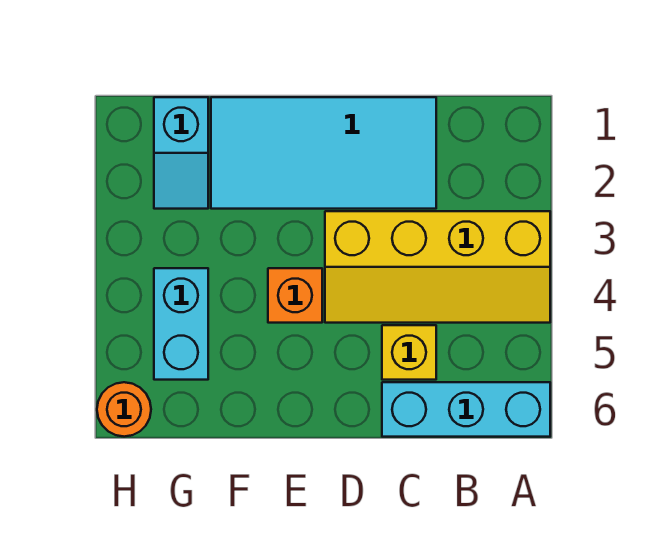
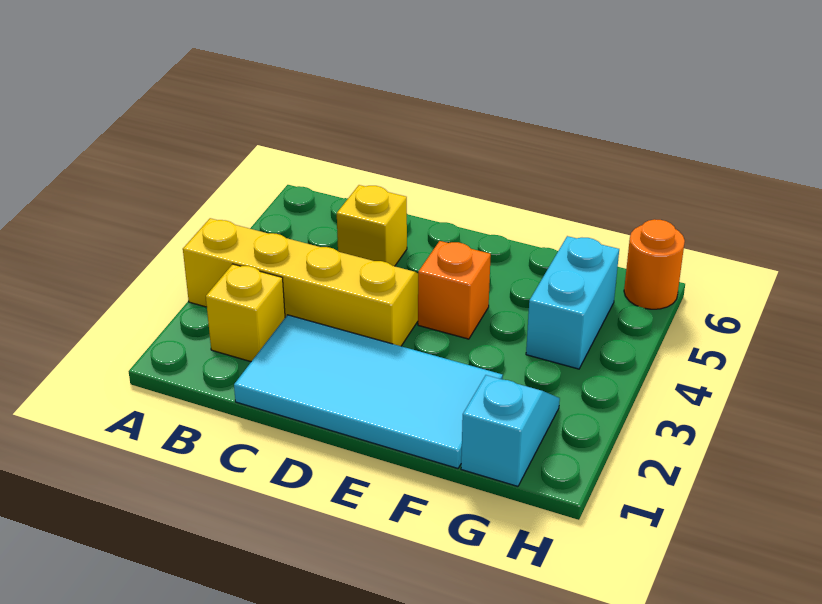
cyan 1x3 brick [382,382,550,437] -> none
none -> yellow 1x1 brick [206,264,285,362]

